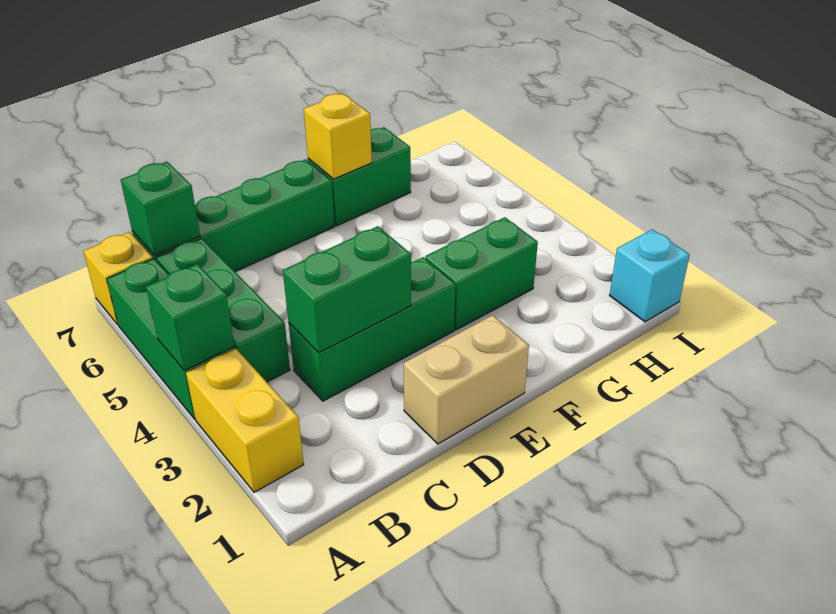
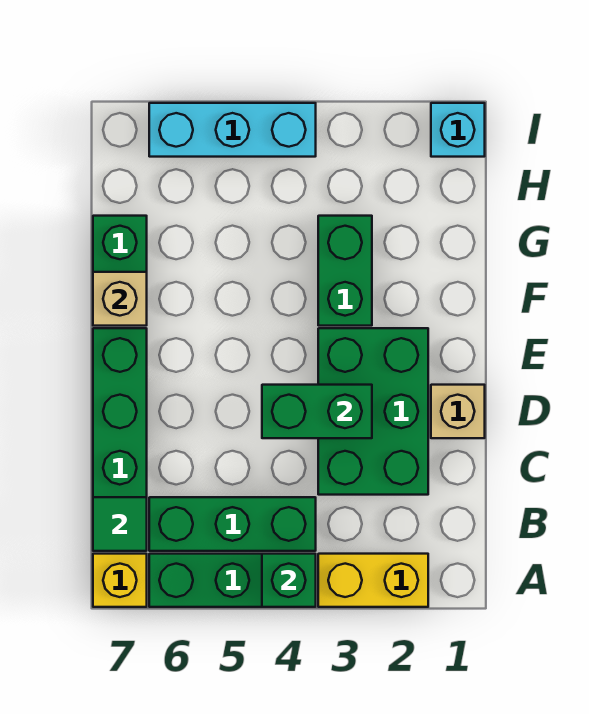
green 1x1 brick [121,162,200,255] -> green 1x1 tile [93,497,147,551]
green 1x3 brick [289,257,455,401] -> green 2x3 brick [318,328,428,495]
green 1x2 brick [283,226,411,353] -> green 1x2 brick turned to [262,385,372,438]
tan 1x2 brick [404,315,529,444] -> tan 1x1 brick [431,385,485,438]
yellow 1x1 brick [304,94,372,179] -> tan 1x1 brick [93,272,147,326]
none -> cyan 1x3 brick [149,103,316,157]

